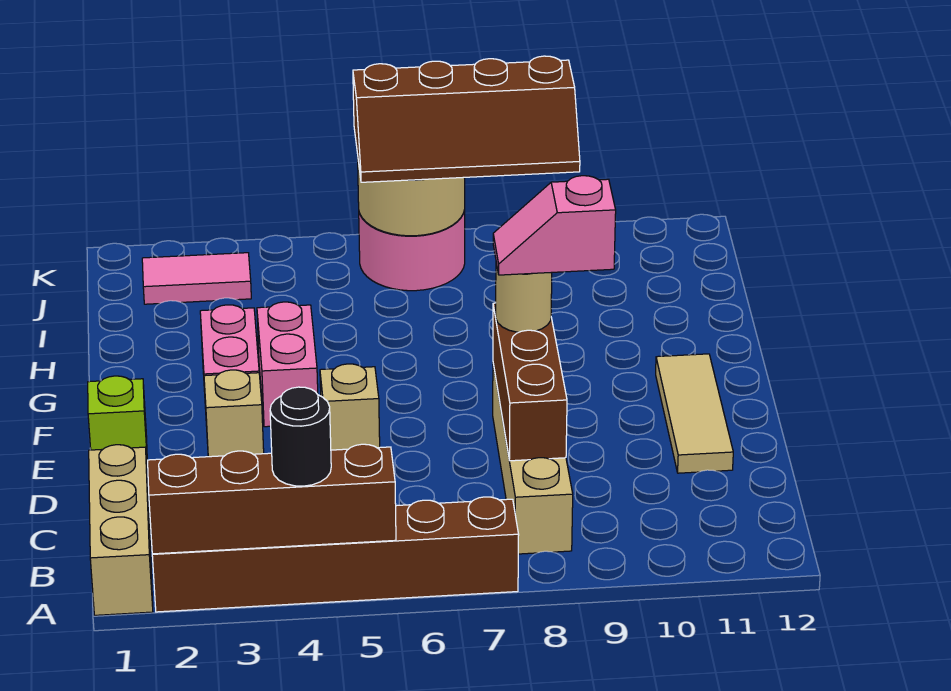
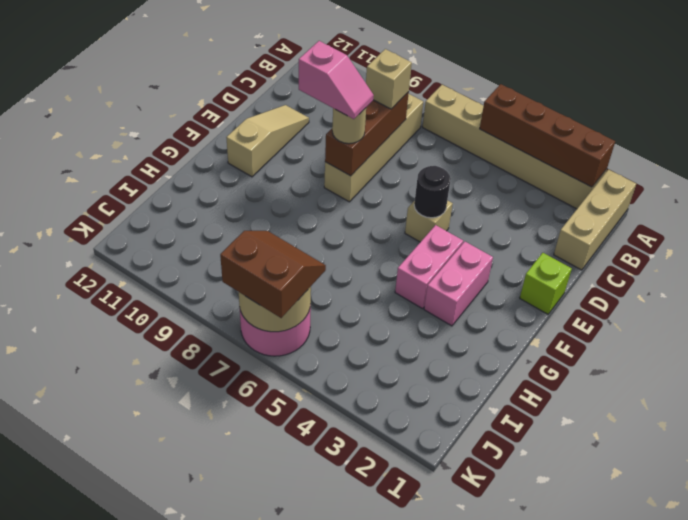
brown 1x6 brick [152,497,519,612] -> tan 1x6 brick [423,85,607,209]
black 1x1 round brick [270,387,331,486] -> black 1x1 round brick moved to [414,166,451,218]
tan 1x3 tile [656,354,733,473] -> tan 1x3 slope [226,105,309,177]
tan 1x1 brick [204,370,264,457] -> tan 1x1 brick moved to [366,49,412,109]
pink 1x2 tile [142,253,251,304] -> none
brown 2x4 slope [353,56,580,182] -> brown 2x2 slope [220,231,326,318]

